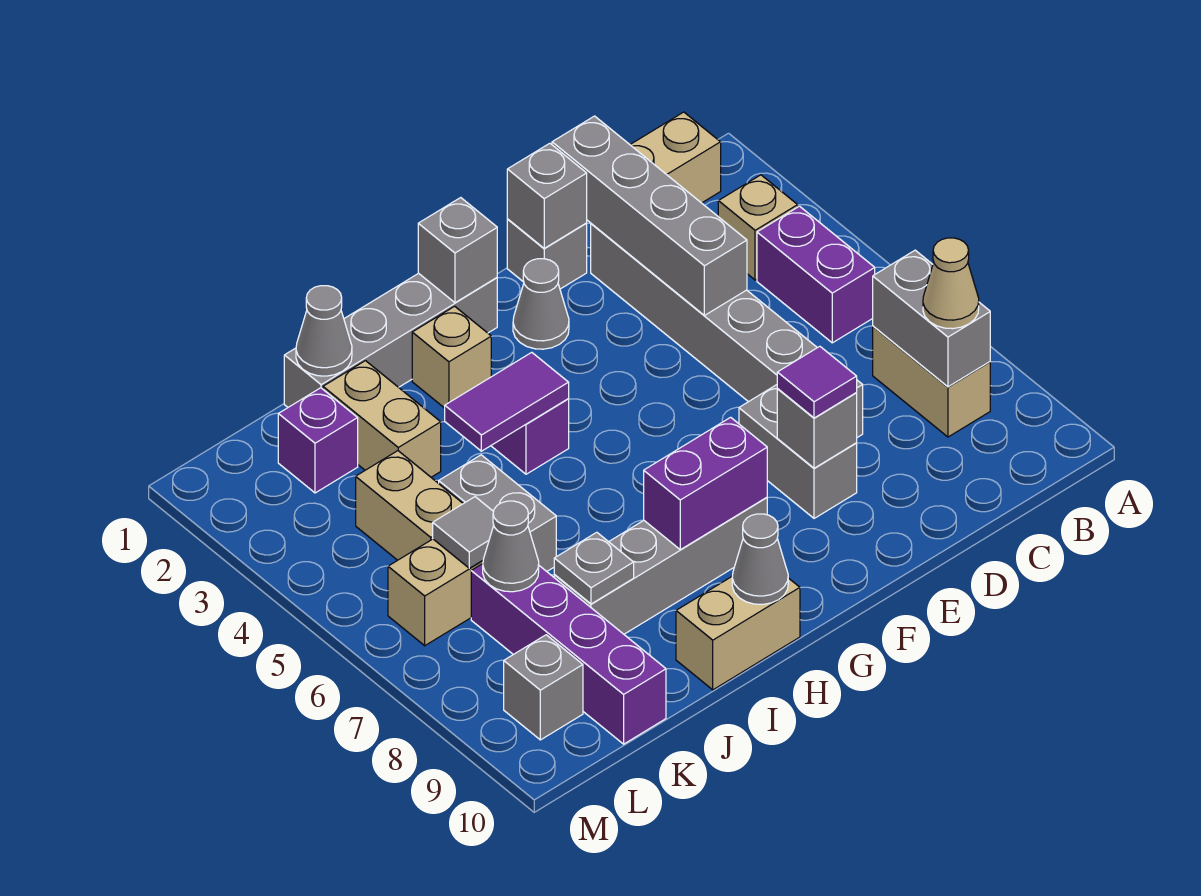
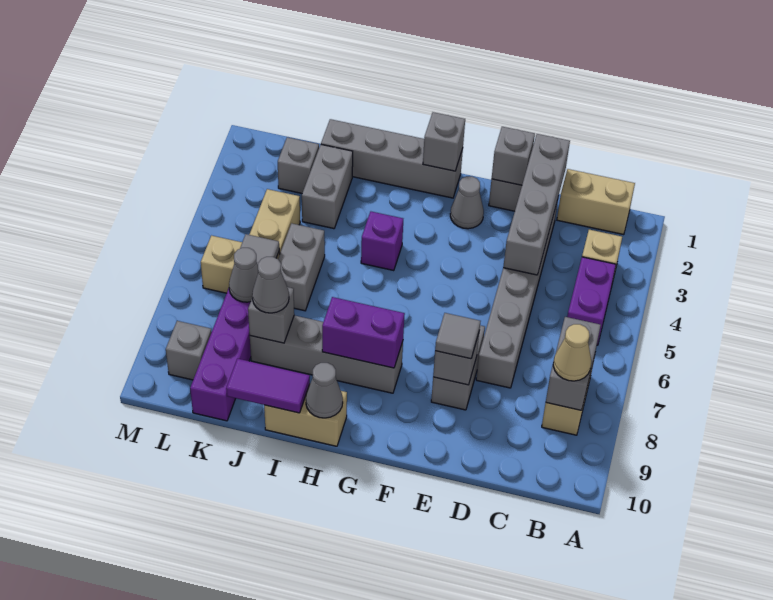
purple 1x1 tile [777,346,857,418] -> grey 1x1 tile [435,313,480,359]
tan 1x1 brick [412,306,491,408] -> none
purple 1x2 tile [445,352,569,451] -> purple 1x2 tile moved to [226,359,310,413]
grey 1x1 cone [296,286,352,376] -> grey 1x1 cone moved to [252,257,289,313]
tan 1x2 brick [323,361,441,477] -> grey 1x2 brick [302,145,353,229]
grey 1x1 plate [554,532,634,604] -> grey 1x1 brick [248,287,294,343]
purple 1x1 brick [278,388,358,493] -> grey 1x1 brick [278,137,319,193]

